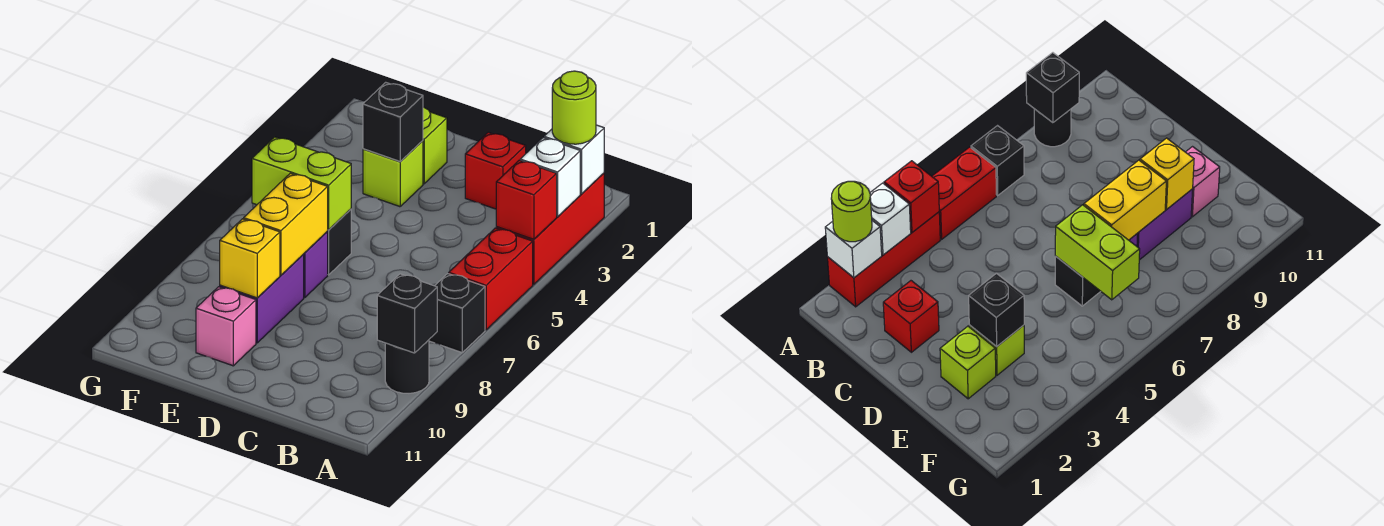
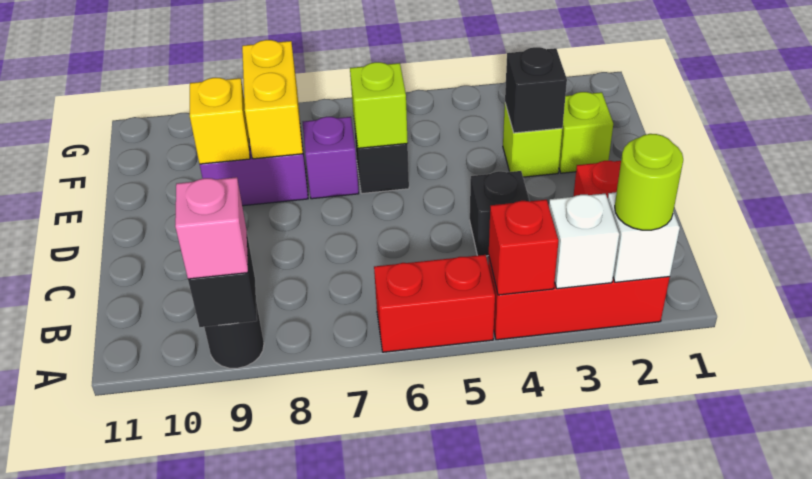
black 1x1 brick [429,274,485,353] -> black 1x1 brick moved to [470,171,529,256]
lime 1x2 brick [252,137,351,230] -> lime 1x1 brick [350,62,408,148]
yellow 1x2 brick [244,173,328,275] -> yellow 1x2 brick turned to [242,40,303,159]
pink 1x1 brick [196,287,256,366] -> pink 1x1 brick moved to [175,177,248,279]

